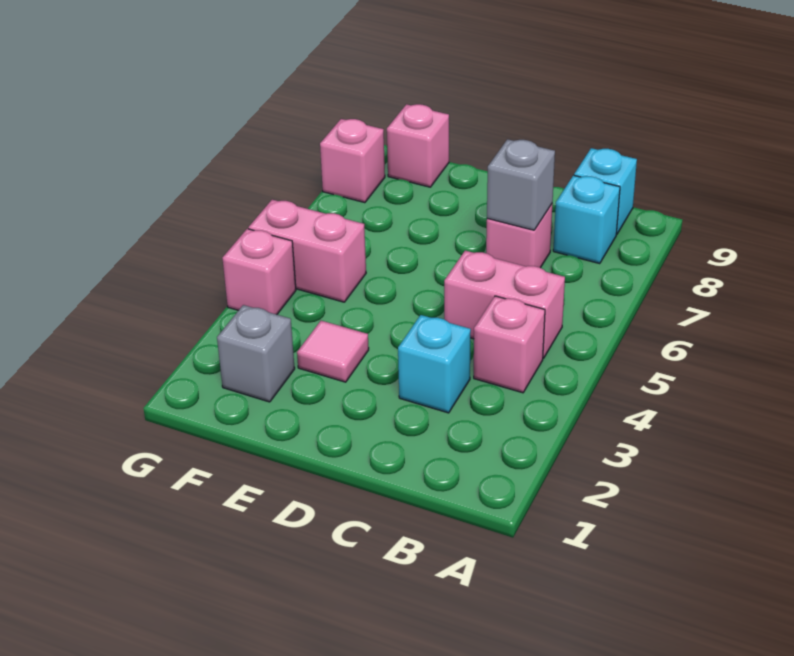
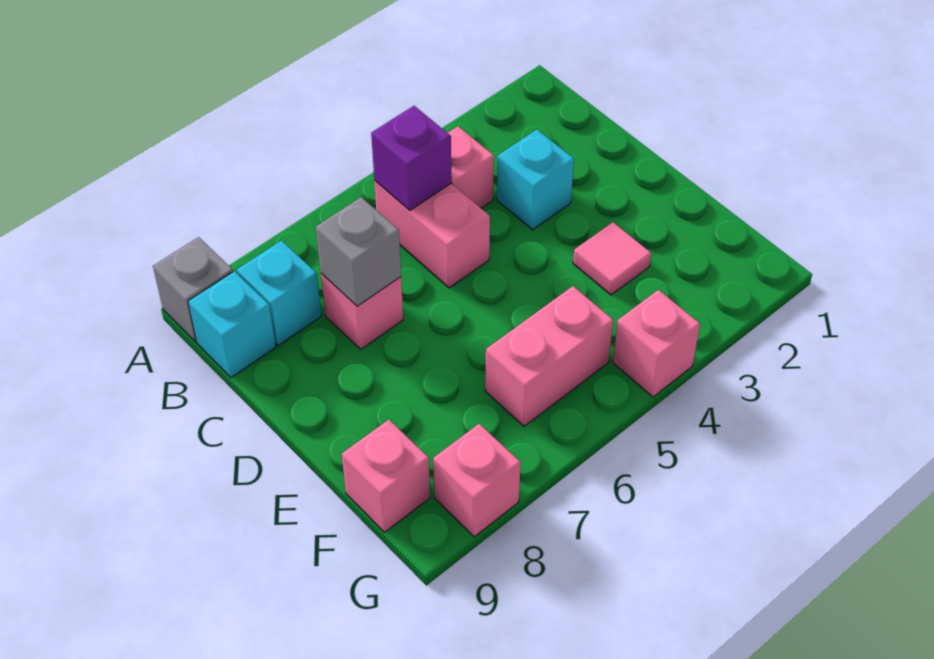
none -> purple 1x1 brick [371,106,451,210]
grey 1x1 brick [217,305,295,402] -> grey 1x1 brick moved to [153,237,233,342]
pink 1x2 brick [248,200,366,302] -> pink 1x2 brick turned to [485,286,613,426]

